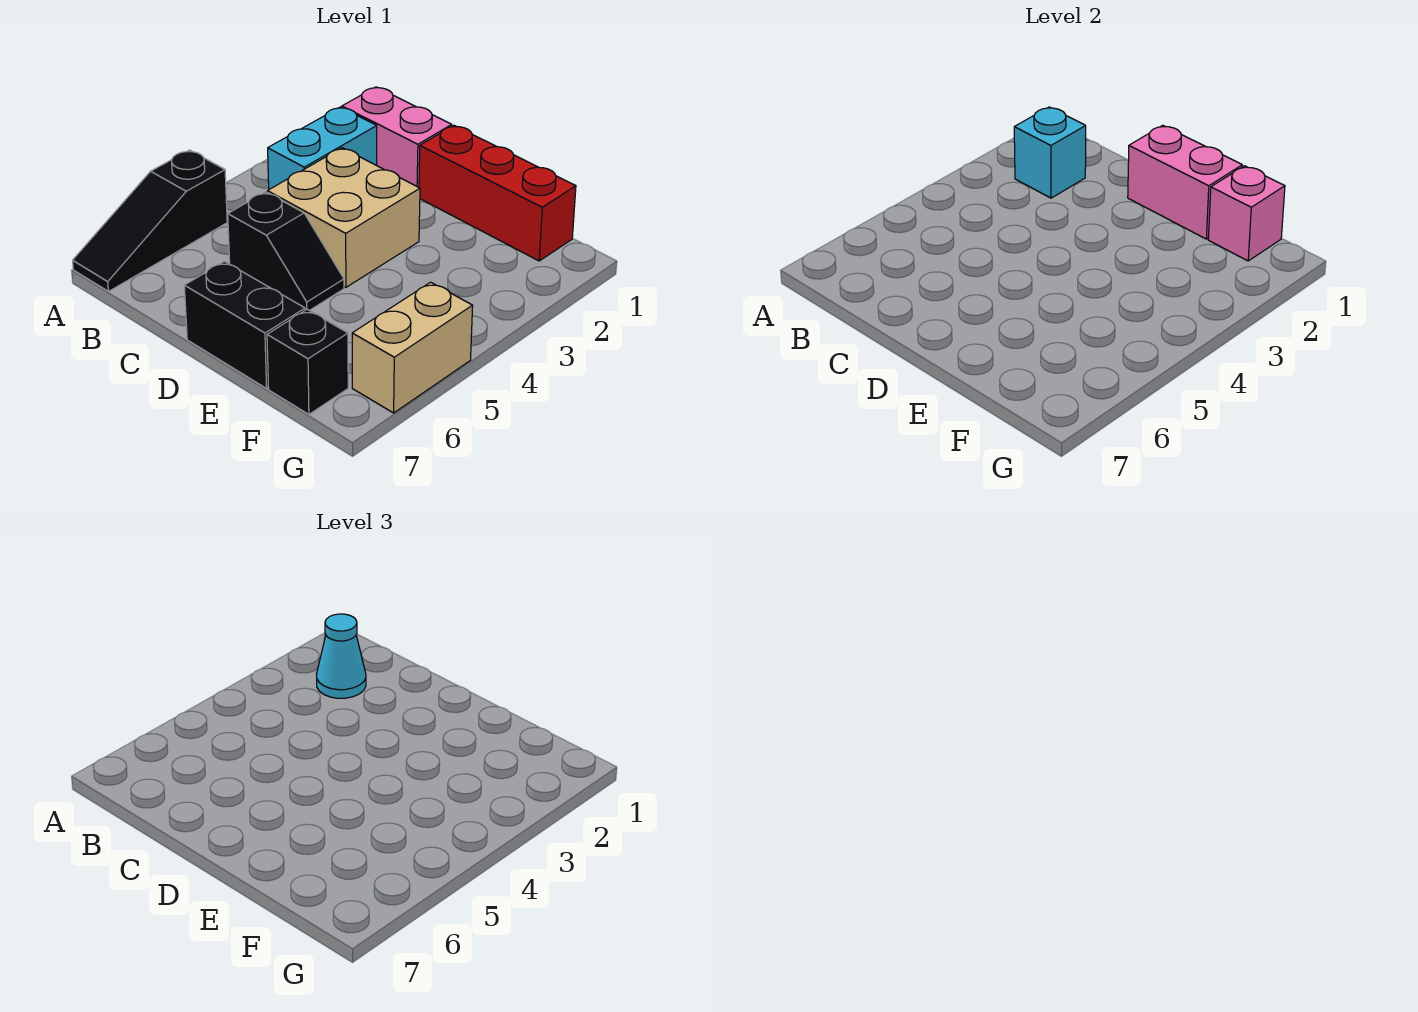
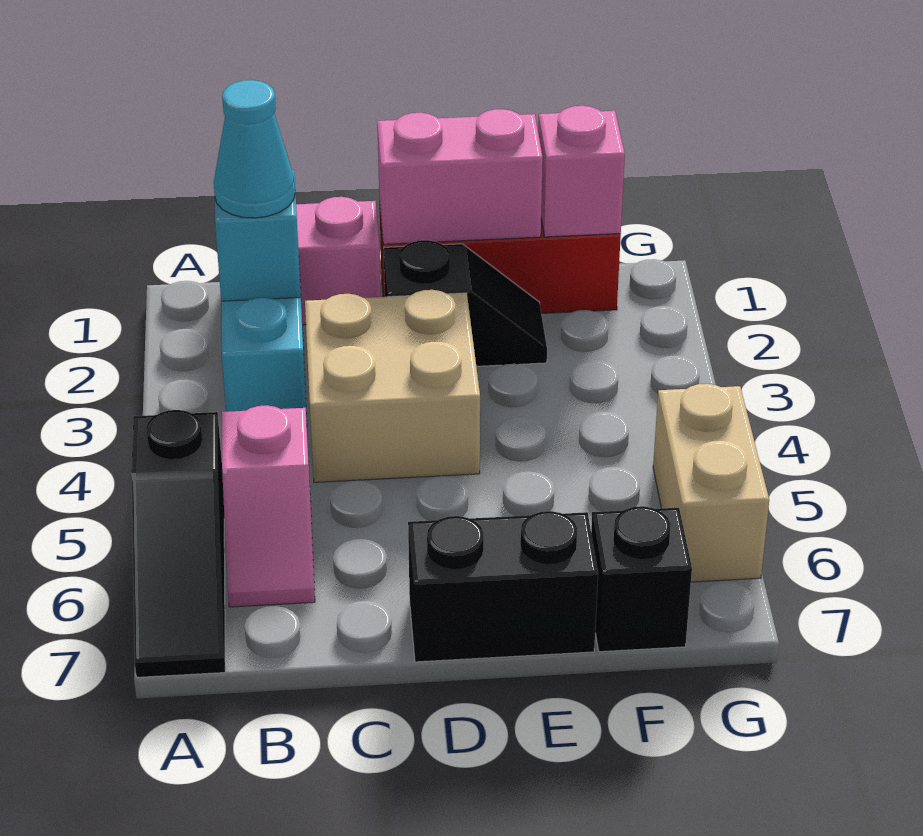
none -> pink 1x2 slope [222,405,315,607]
black 1x2 slope [228,192,344,311] -> black 1x2 slope moved to [384,240,547,366]

